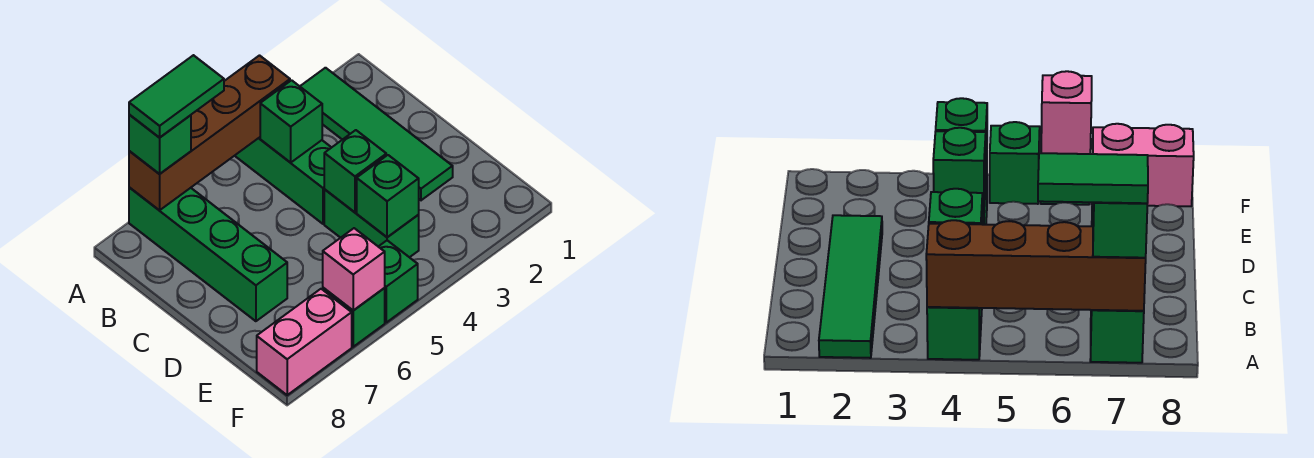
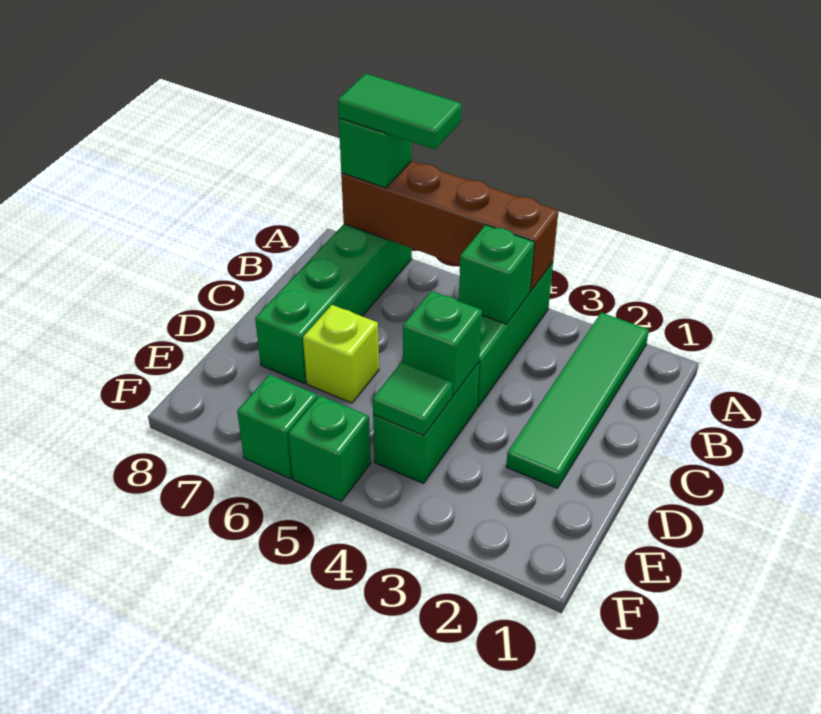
none -> lime 1x1 brick [303,305,379,403]
green 1x1 brick [357,155,419,237] -> green 1x1 tile [373,362,452,436]
pink 1x1 brick [323,228,385,310] -> none
pink 1x2 brick [257,289,352,395] -> none

